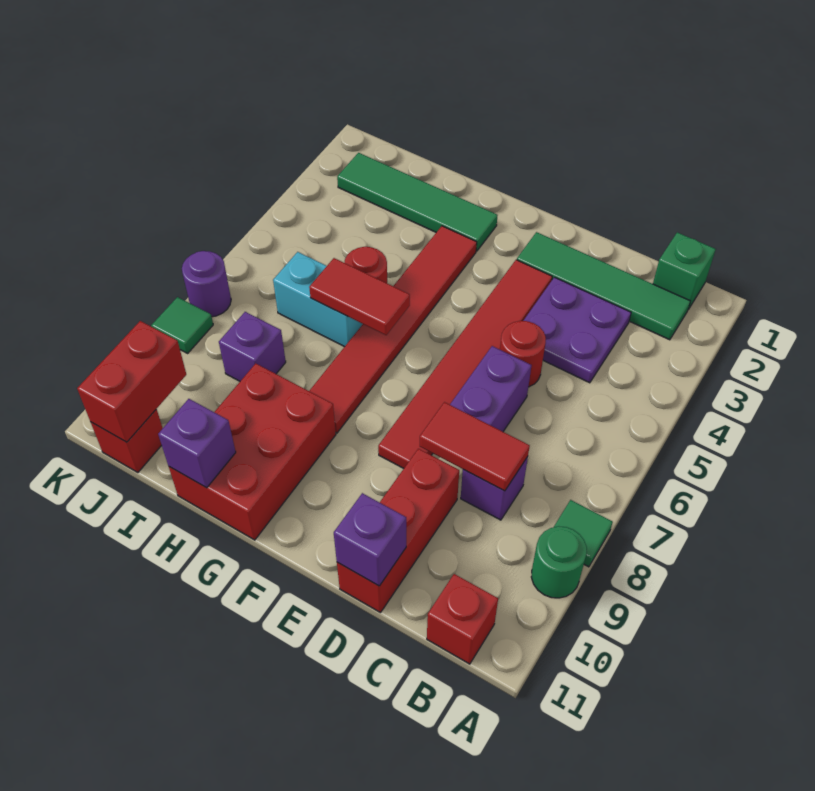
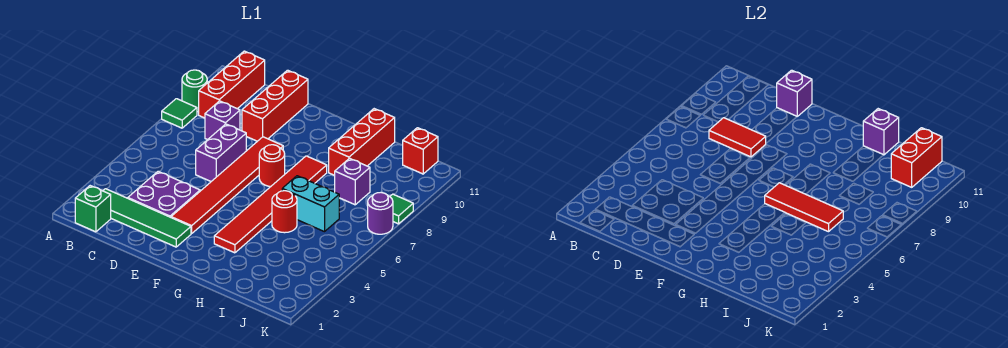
red 1x1 brick [427,574,498,664] -> red 1x3 brick [199,51,265,118]
red 1x1 round brick [500,321,546,387] -> red 1x1 round brick moved to [259,145,285,186]
green 1x4 tile [337,153,498,251] -> none
red 1x2 tile [309,258,410,335] -> red 1x3 tile [765,183,843,232]
red 2x3 brick [169,363,336,540] -> red 1x3 brick [329,109,395,175]

